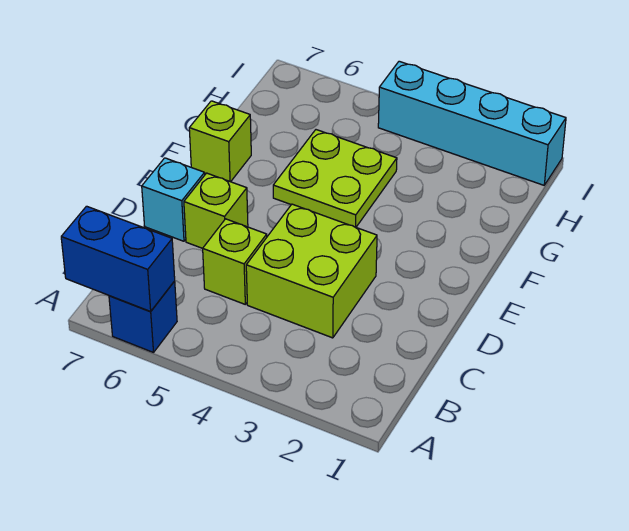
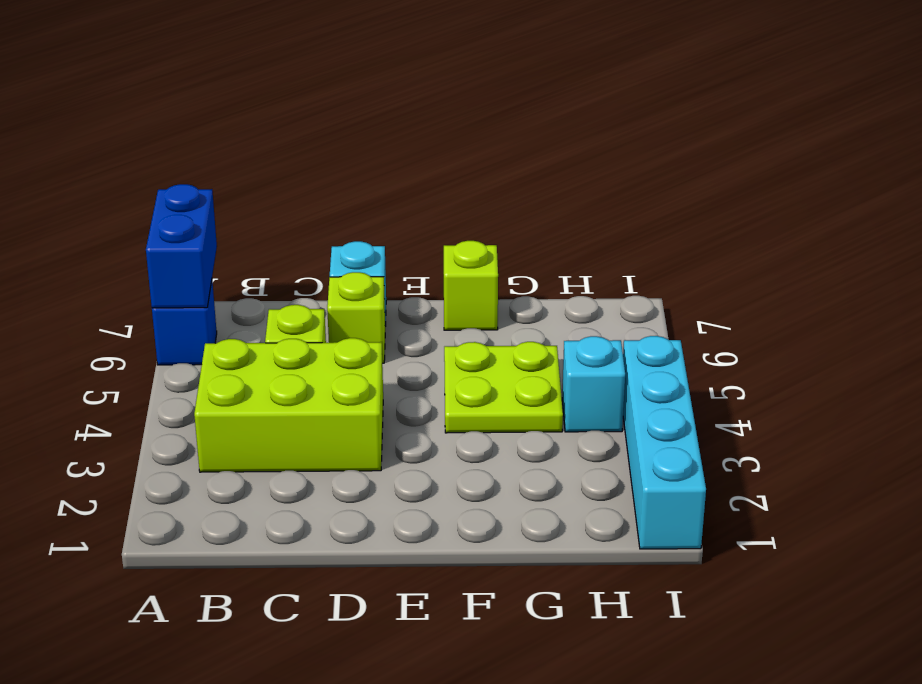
lime 2x2 brick [246,204,377,338] -> lime 2x3 brick [194,338,383,472]
none -> cyan 1x1 brick [562,336,625,432]

